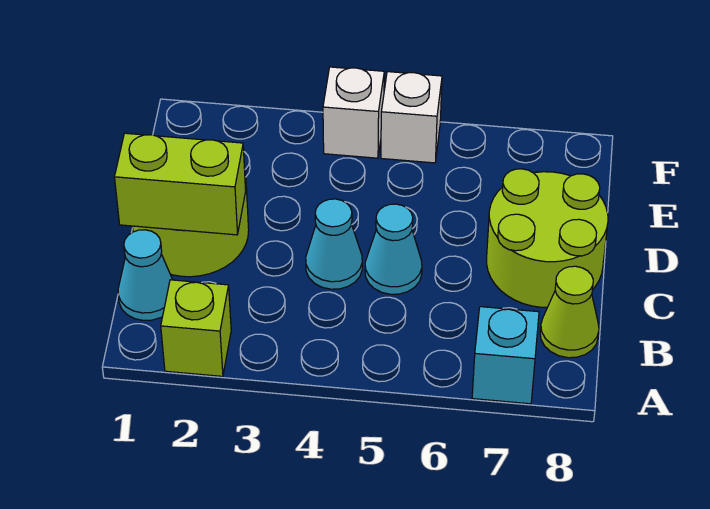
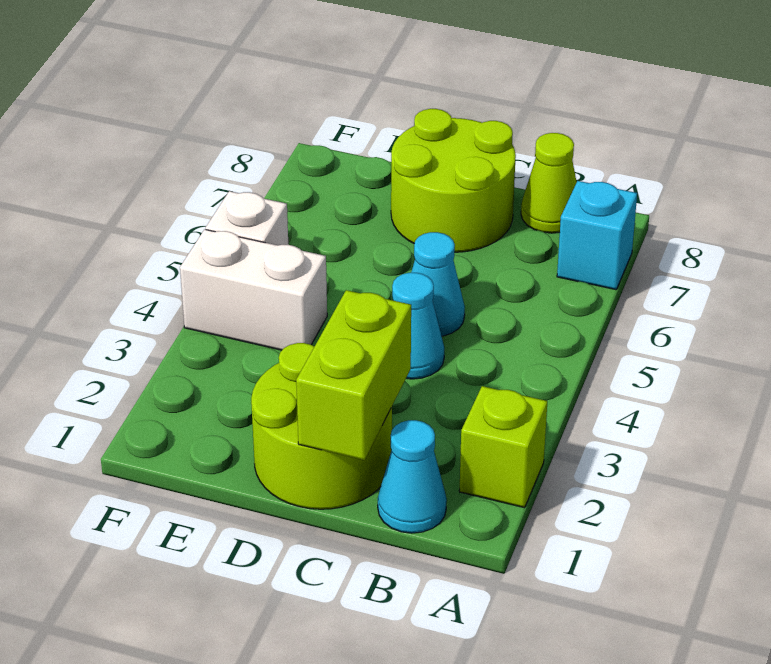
white 1x1 brick [323,67,384,158] -> white 1x2 brick [180,229,327,350]

